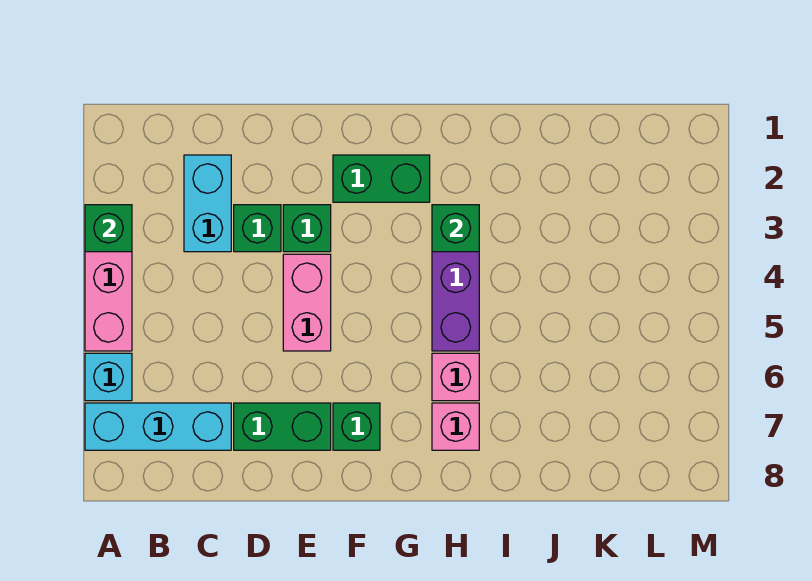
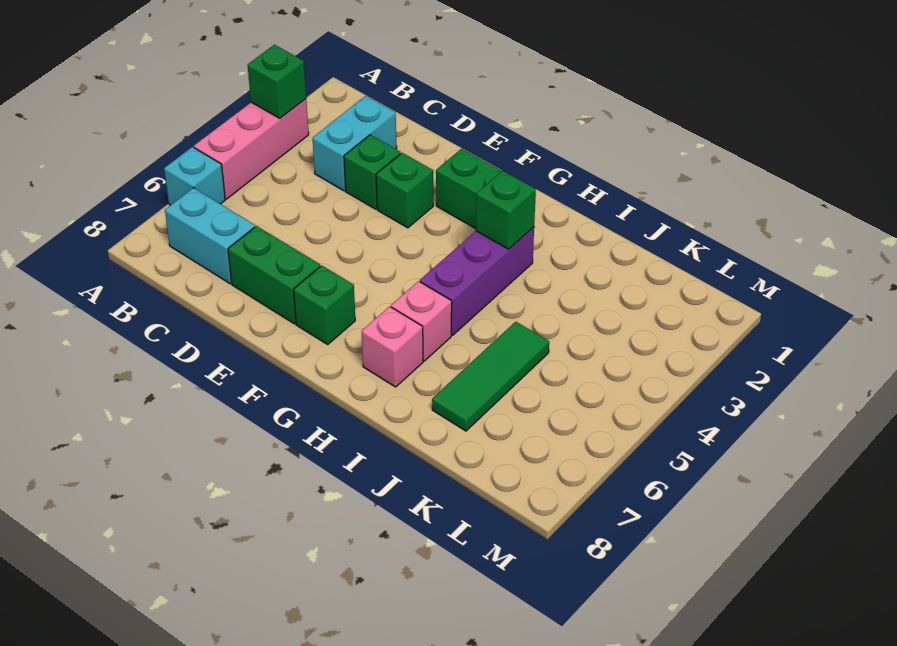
cyan 1x3 brick [85,403,231,450] -> cyan 1x2 brick [165,188,255,284]
pink 1x2 brick [283,254,331,351] -> none
none -> green 1x3 tile [432,322,549,431]

